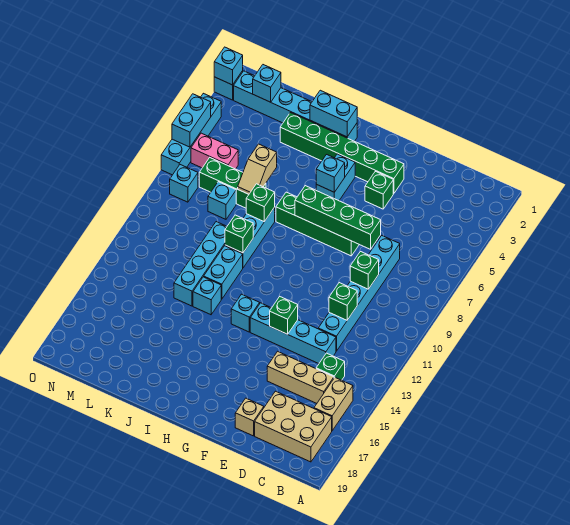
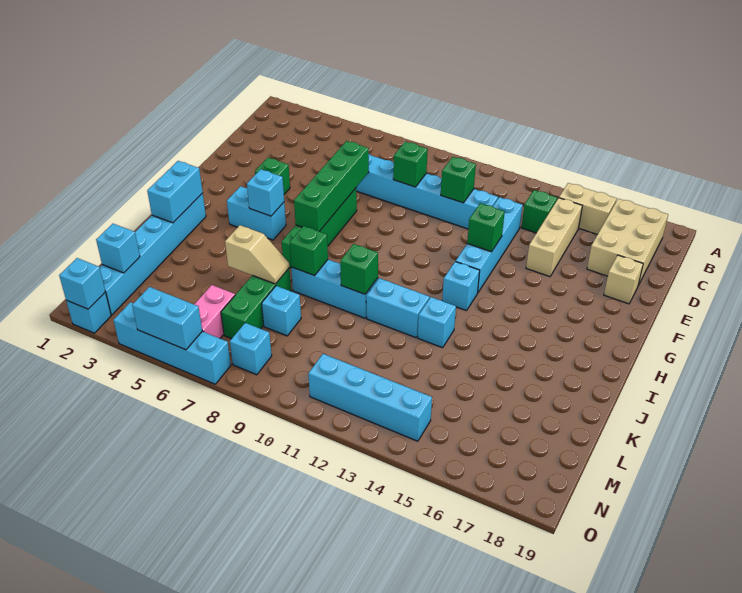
green 1x6 brick [280,113,404,194] -> none
cyan 1x4 brick [174,222,227,306] -> cyan 1x4 brick moved to [308,354,432,441]

